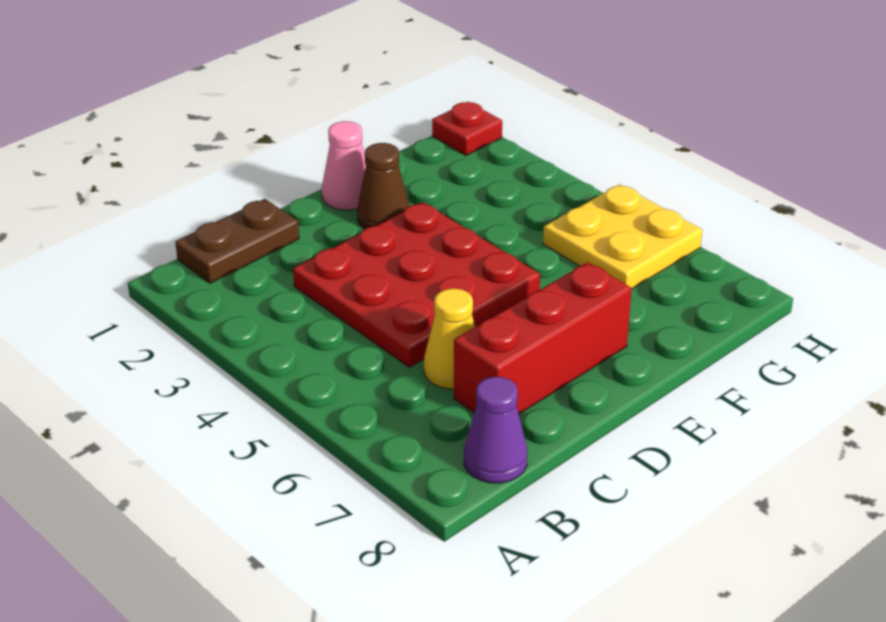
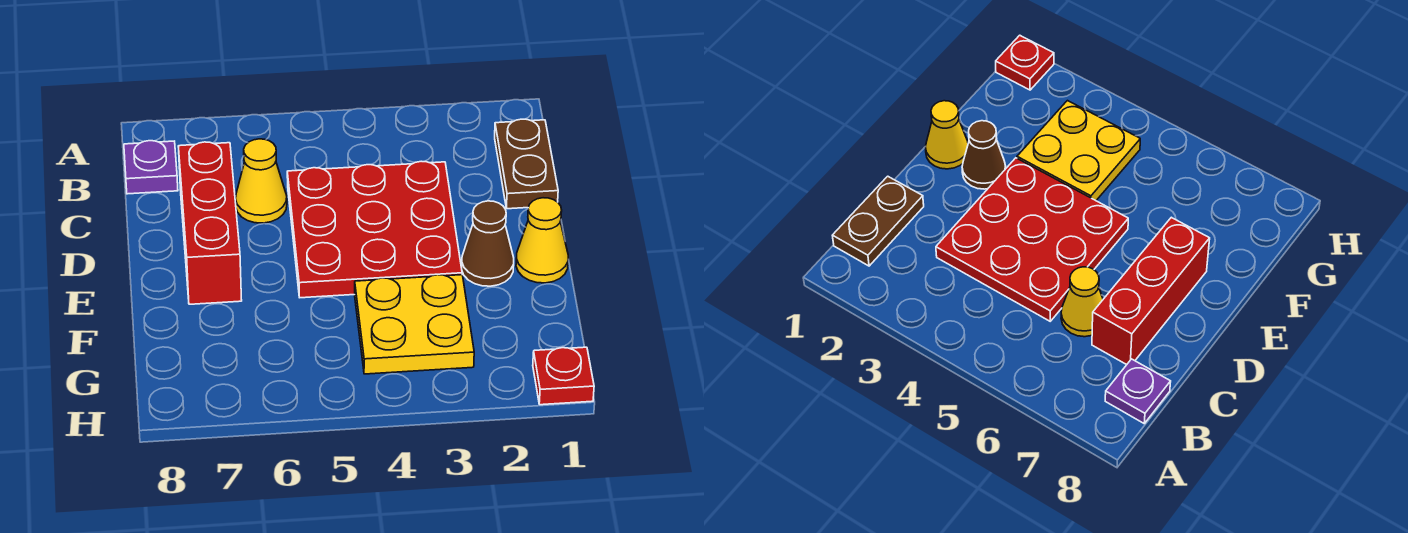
purple 1x1 cone [464,377,527,483] -> purple 1x1 plate [124,141,178,194]
pink 1x1 cone [322,121,366,210] -> yellow 1x1 cone [516,198,568,283]
yellow 2x2 plate [543,185,702,289] -> yellow 2x2 plate moved to [355,275,474,374]

